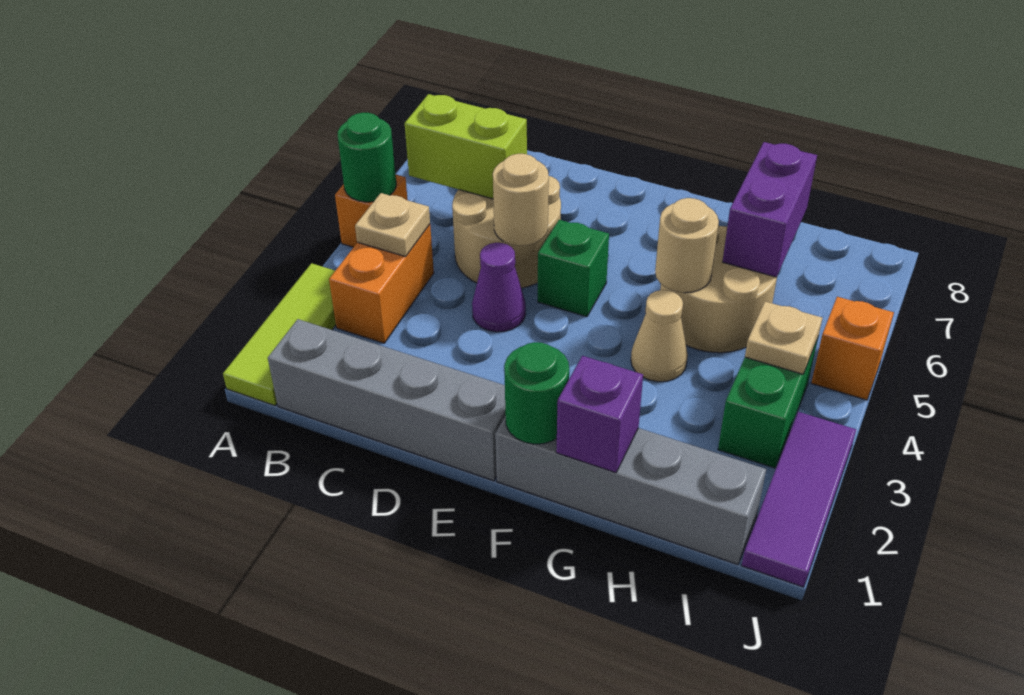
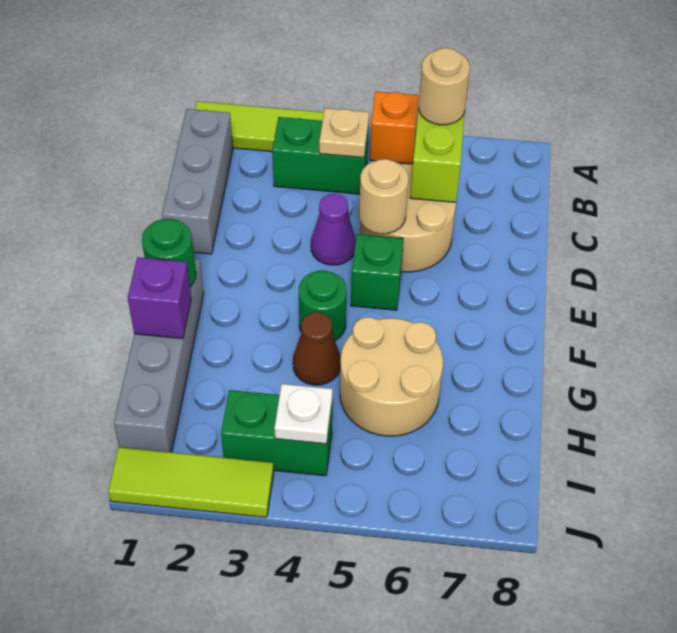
green 1x1 round brick [338,113,396,202] -> green 1x1 round brick moved to [299,271,347,340]
grey 1x4 brick [268,319,506,481] -> grey 1x3 brick [162,109,233,254]
orange 1x2 brick [329,224,434,343] -> green 1x2 brick [272,117,369,194]
tan 1x1 cone [631,290,688,382] -> brown 1x1 cone [293,312,341,385]
tan 1x1 round brick [655,198,719,293] -> tan 1x1 round brick moved to [419,48,470,125]
purple 1x2 brick [723,142,817,277] -> none
tan 1x1 plate [745,301,822,374] -> white 1x1 plate [274,384,332,444]
purple 1x3 tile [741,412,856,587] -> lime 1x3 tile [108,447,274,517]
orange 1x1 brick [811,297,894,400] -> none

